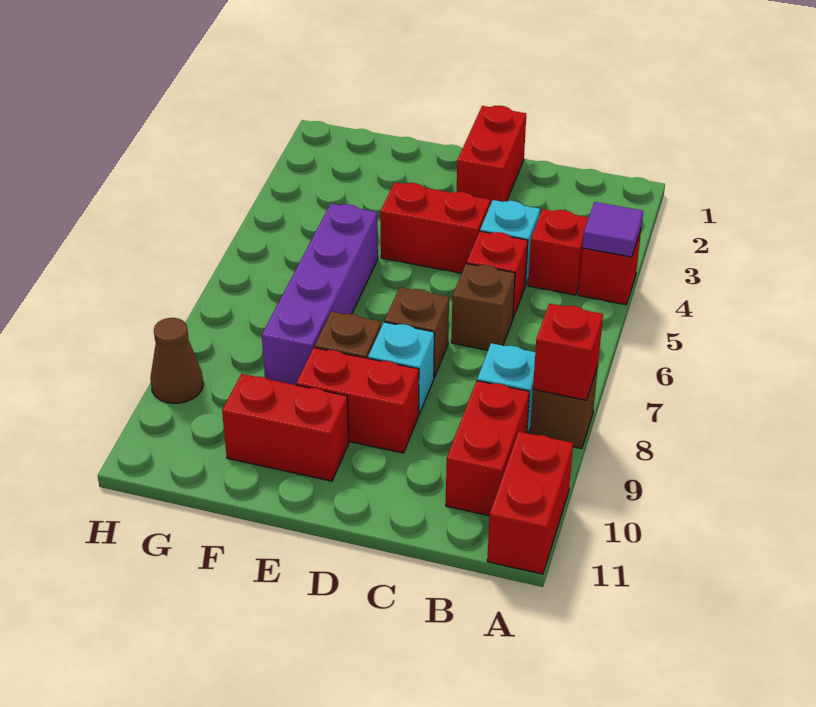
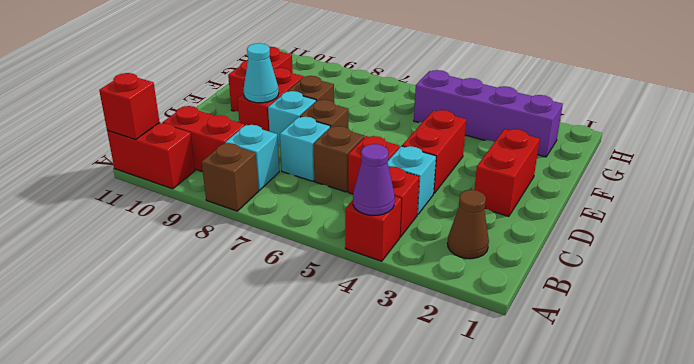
purple 1x1 tile [582,202,643,257] -> purple 1x1 cone [353,144,395,215]
red 1x1 brick [533,303,603,400] -> red 1x1 brick moved to [99,73,160,140]
none -> cyan 1x1 brick [280,117,330,181]
red 1x2 brick [457,106,526,205] -> red 1x2 brick turned to [474,129,540,216]
none -> cyan 1x1 cone [244,43,279,103]
purple 1x4 brick [262,204,378,385] -> purple 1x4 brick moved to [414,70,563,157]
brown 1x1 cone [150,318,203,403] -> brown 1x1 cone moved to [447,190,489,259]

